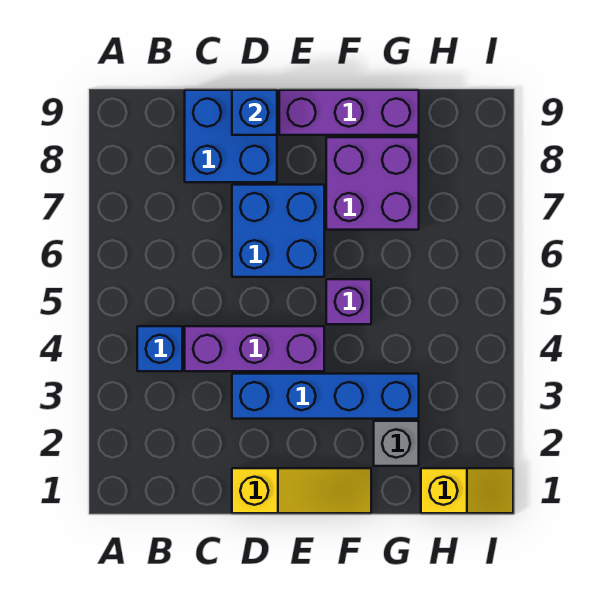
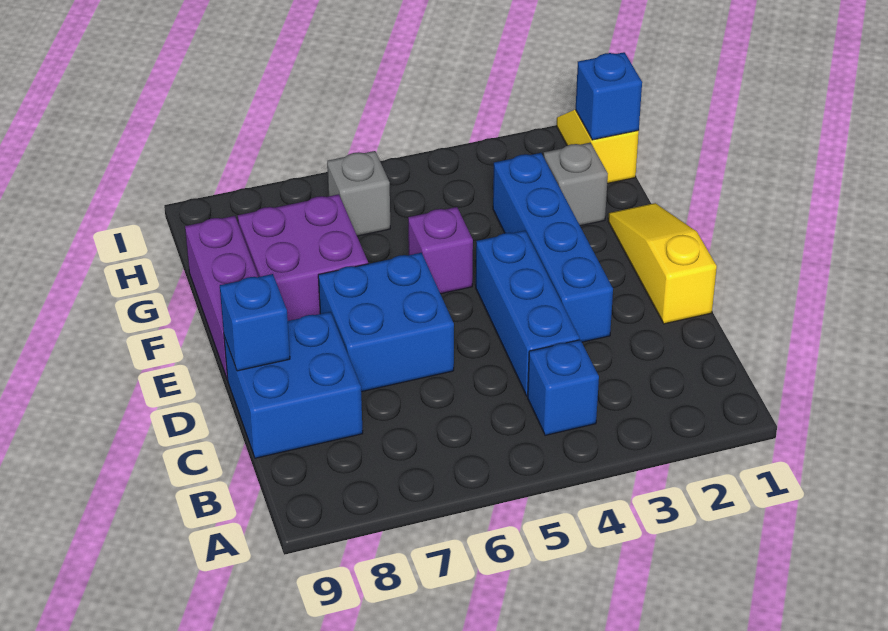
purple 1x3 brick [185,326,324,371] -> blue 1x3 brick [476,231,579,396]
none -> blue 1x1 brick [575,52,642,140]
none -> grey 1x1 brick [327,151,390,236]

